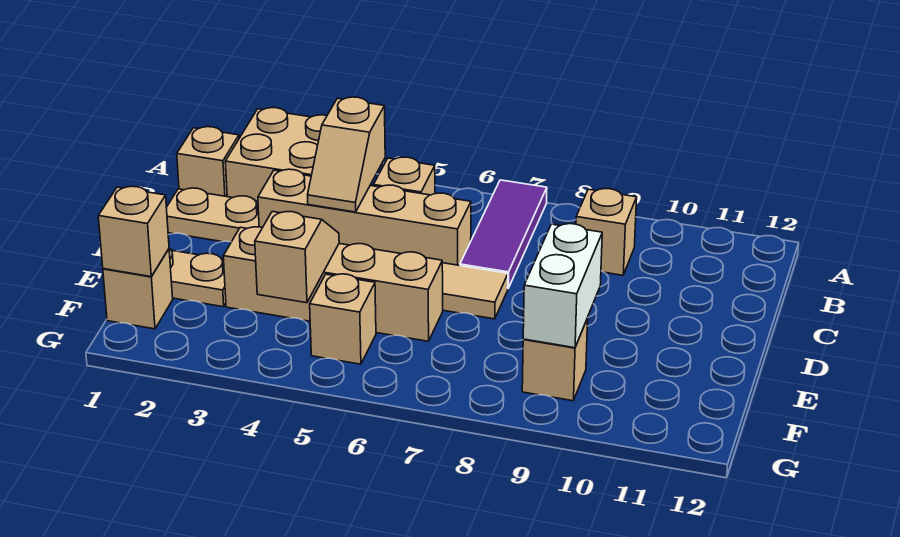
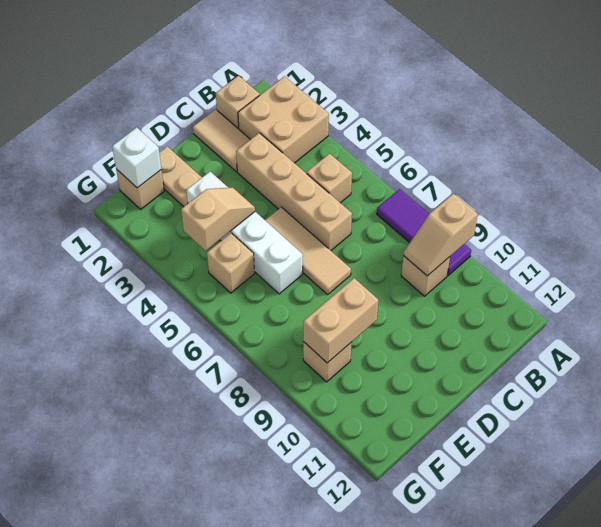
purple 1x3 tile [460,180,547,288] -> purple 1x3 tile turned to [377,189,471,275]
tan 1x2 slope [308,97,385,212] -> tan 1x2 slope moved to [403,194,478,276]
tan 1x2 plate [166,188,259,242] -> tan 1x2 tile [193,109,250,172]
tan 1x4 brick [223,227,443,341] -> white 1x4 brick [186,172,303,294]
white 1x2 brick [523,224,602,348] -> tan 1x2 brick [303,278,378,363]
tan 1x1 brick [98,186,169,277] -> white 1x1 brick [112,128,161,188]

